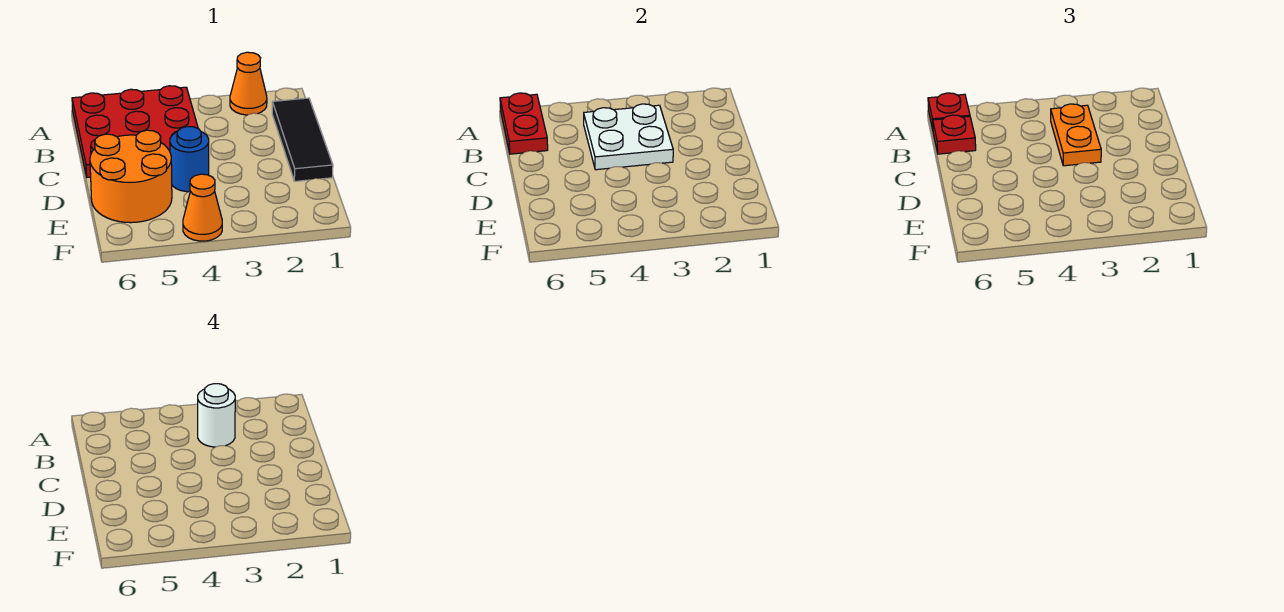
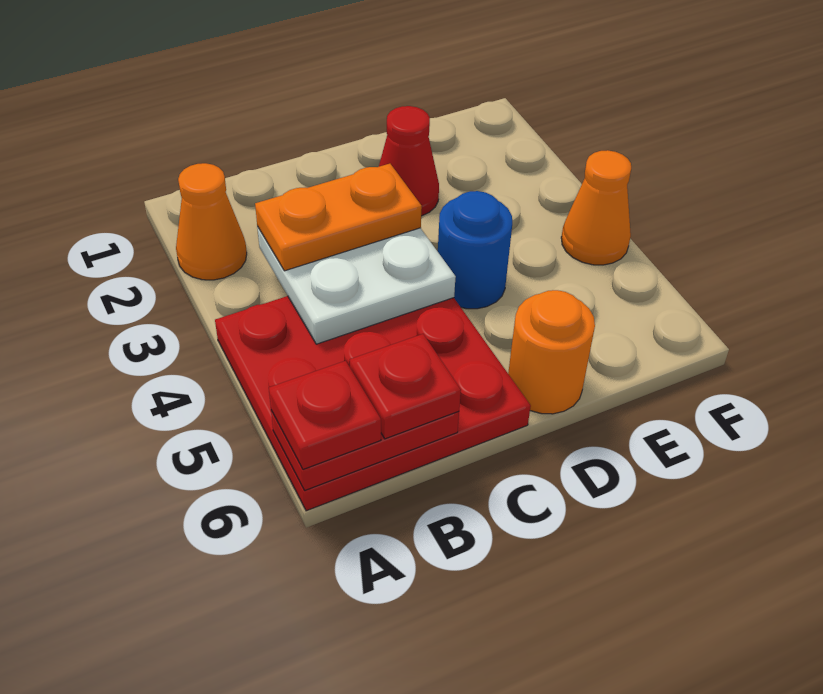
black 1x3 tile [272,98,333,181] -> none
white 1x1 round brick [198,384,235,447] -> none
none -> red 1x1 cone [379,106,439,216]
orange 2x2 round brick [90,130,172,223] -> orange 1x1 round brick [508,290,595,414]

